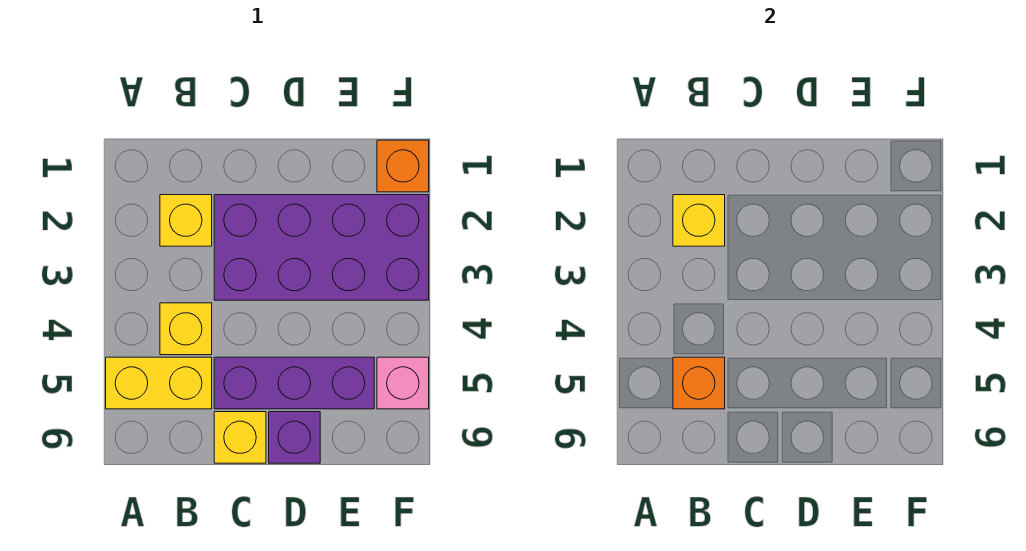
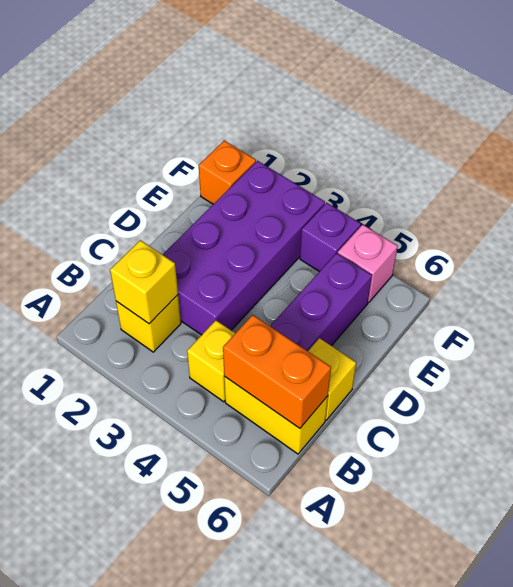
yellow 1x2 brick [106,357,212,409] -> yellow 1x2 brick turned to [224,376,328,454]
orange 1x1 brick [673,357,725,409] -> orange 1x2 brick [223,315,331,428]
purple 1x1 brick [269,412,320,463] -> purple 1x1 brick moved to [300,203,361,272]

